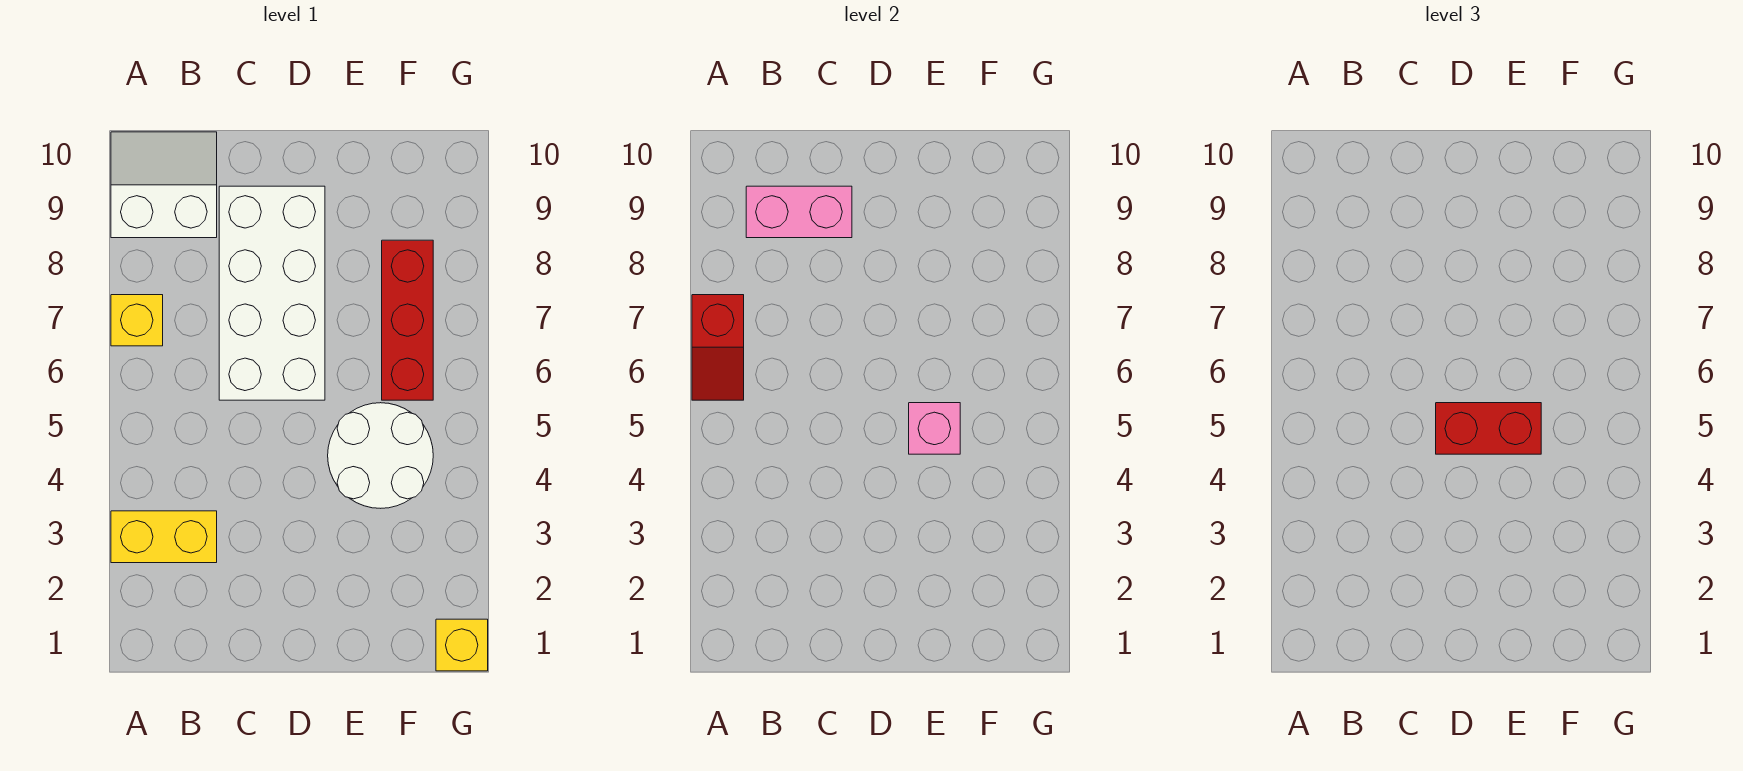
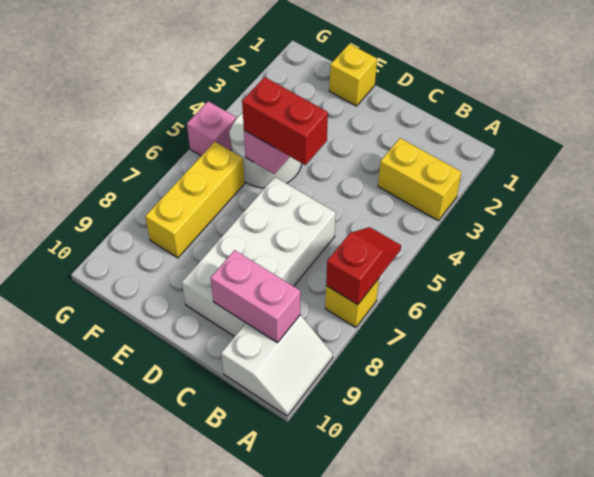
white 2x2 slope [111,132,217,238] -> white 2x2 slope turned to [221,315,333,416]
red 1x3 brick [382,240,433,400] -> yellow 1x3 brick [145,142,245,258]
yellow 1x1 brick [436,619,488,671] -> yellow 1x1 brick moved to [329,44,377,106]
none -> pink 1x1 brick [187,101,236,156]

